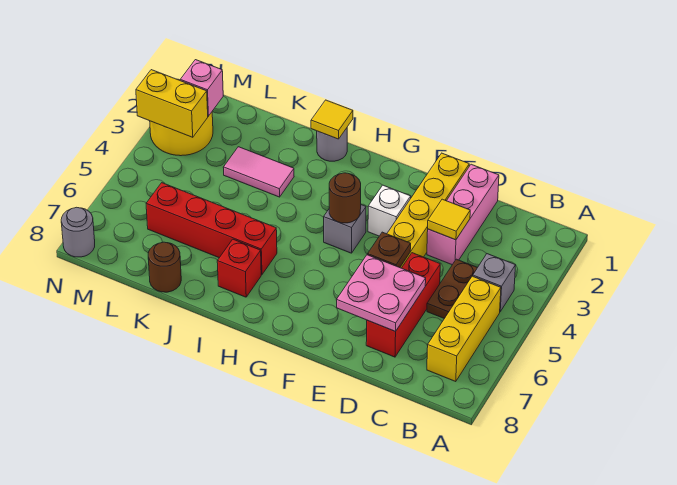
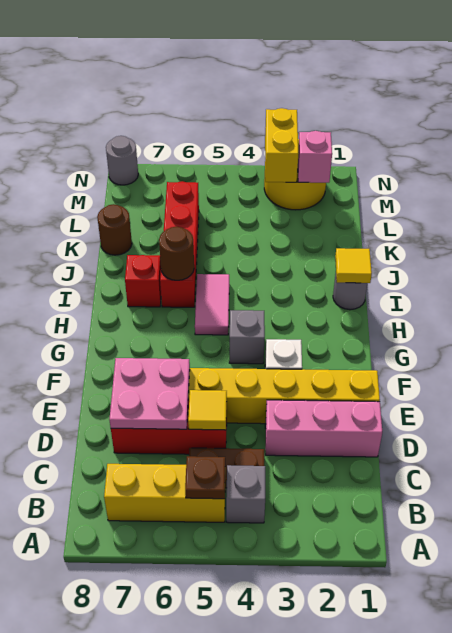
yellow 1x1 tile [428,199,470,240] -> yellow 1x1 tile moved to [188,390,227,430]
brown 1x1 plate [368,232,411,268] -> brown 1x1 plate moved to [185,456,225,499]
brown 1x1 round brick [329,173,361,223] -> brown 1x1 round brick moved to [159,227,194,280]
pink 1x2 tile [223,147,294,197] -> pink 1x2 tile moved to [195,274,229,335]

